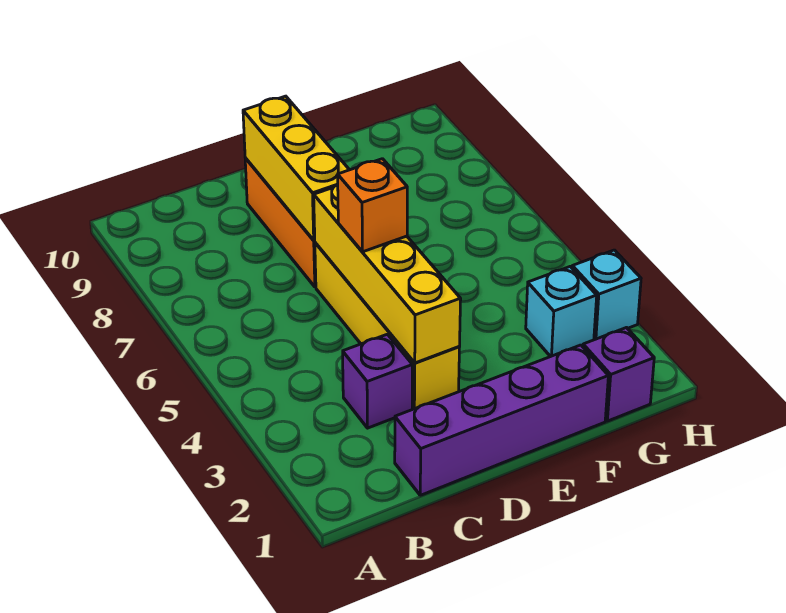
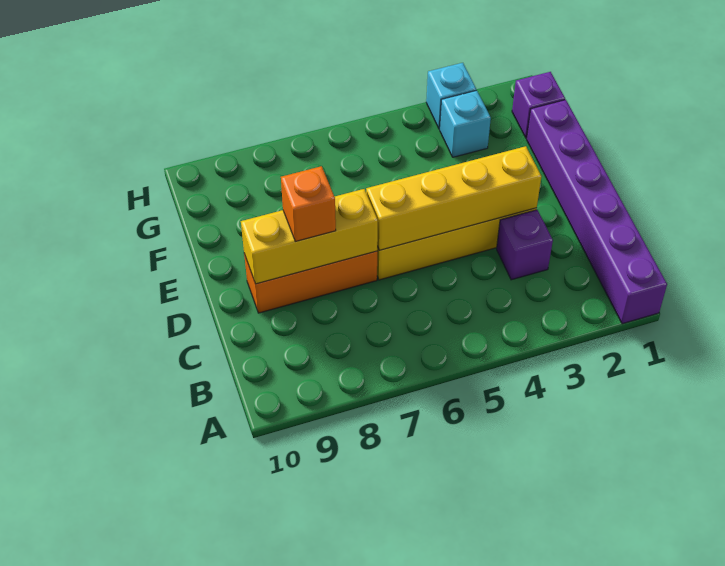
purple 1x4 brick [395,345,608,495] -> purple 1x6 brick [527,100,667,324]
orange 1x1 brick [338,159,407,252] -> orange 1x1 brick moved to [281,166,336,241]

